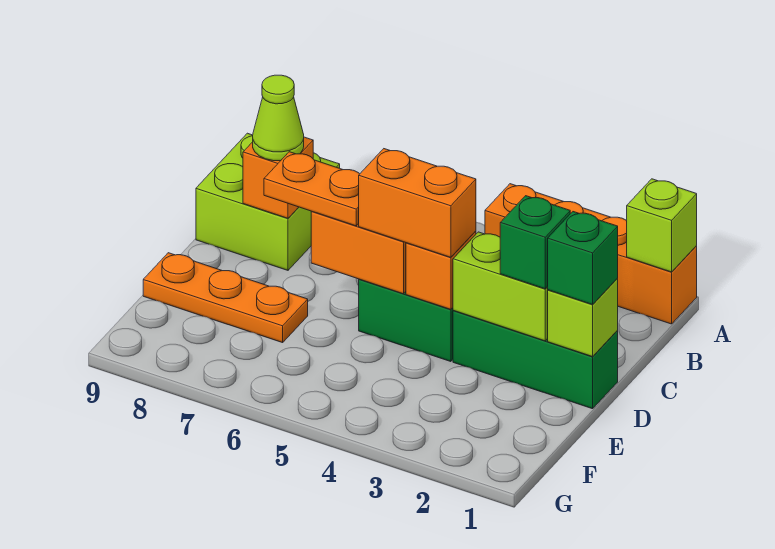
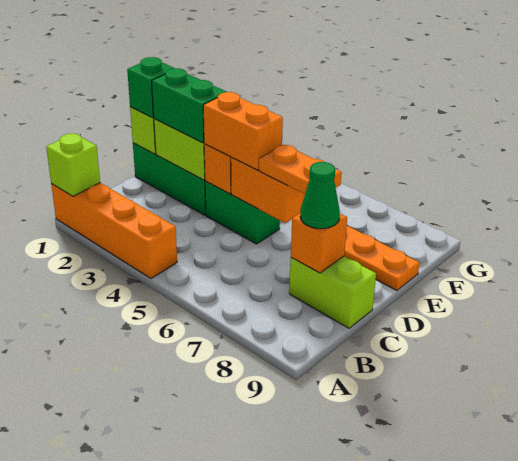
lime 2x2 brick [196,133,340,270] -> lime 1x2 brick [289,256,376,328]
lime 1x1 cone [253,75,304,161] -> green 1x1 cone [300,162,340,229]
green 1x1 brick [500,196,570,289] -> green 1x2 brick [152,68,226,143]

